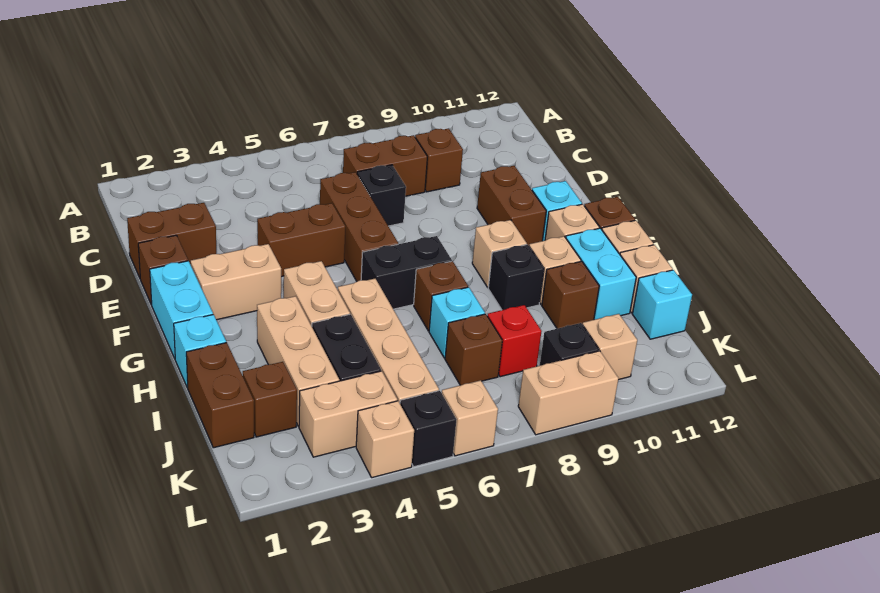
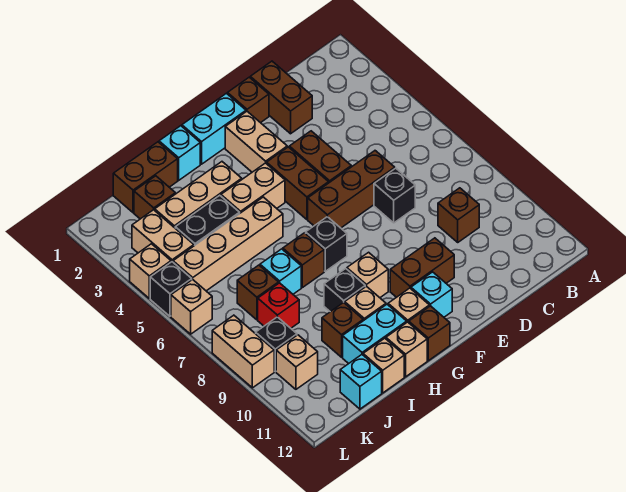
brown 1x2 brick [343,135,427,196] -> brown 1x2 brick moved to [267,147,329,219]
black 1x2 brick [361,236,452,309] -> black 1x1 brick [306,217,347,271]

